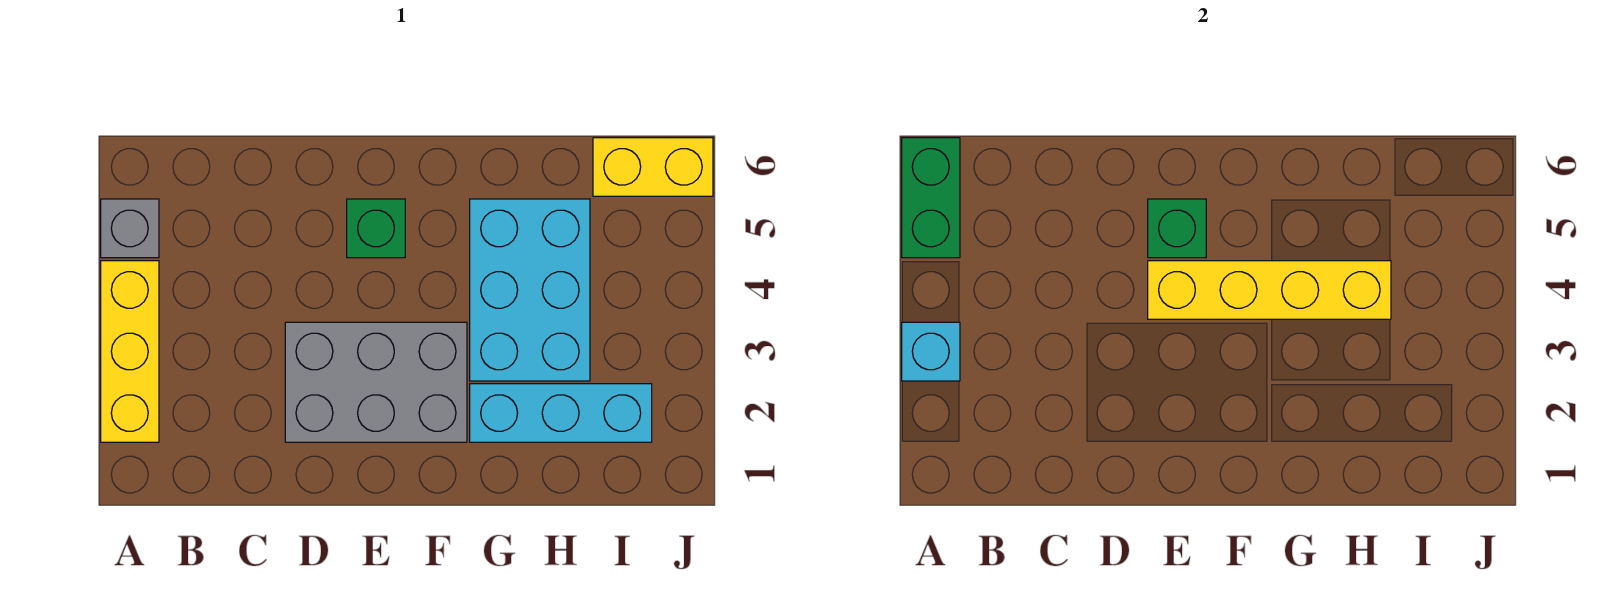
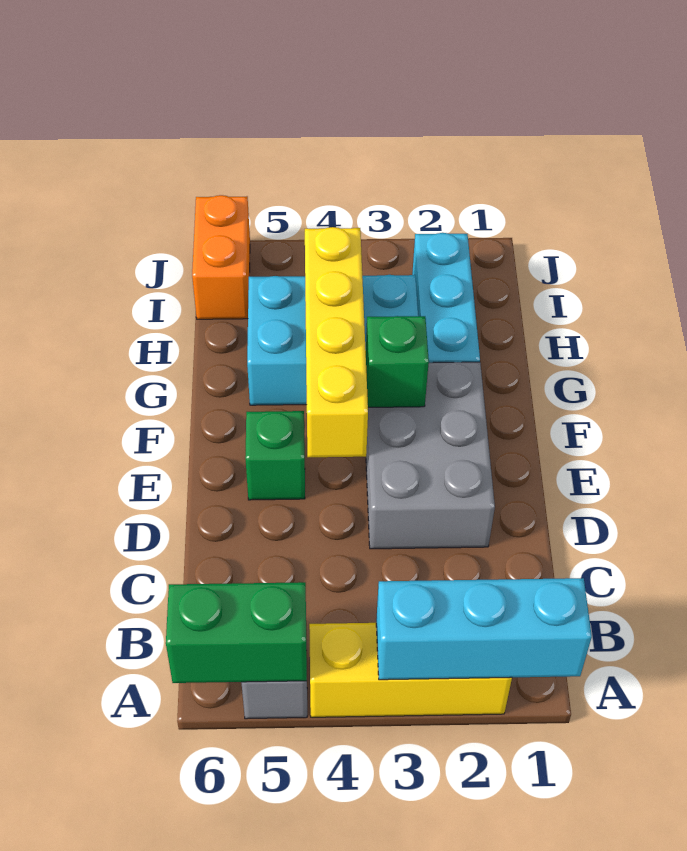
cyan 1x1 brick [902,322,960,381] -> cyan 1x3 brick [376,578,592,680]
green 1x1 brick [1148,199,1206,258] -> green 1x1 brick moved to [366,316,429,407]
yellow 1x2 brick [593,138,713,196] -> orange 1x2 brick [192,195,250,319]

